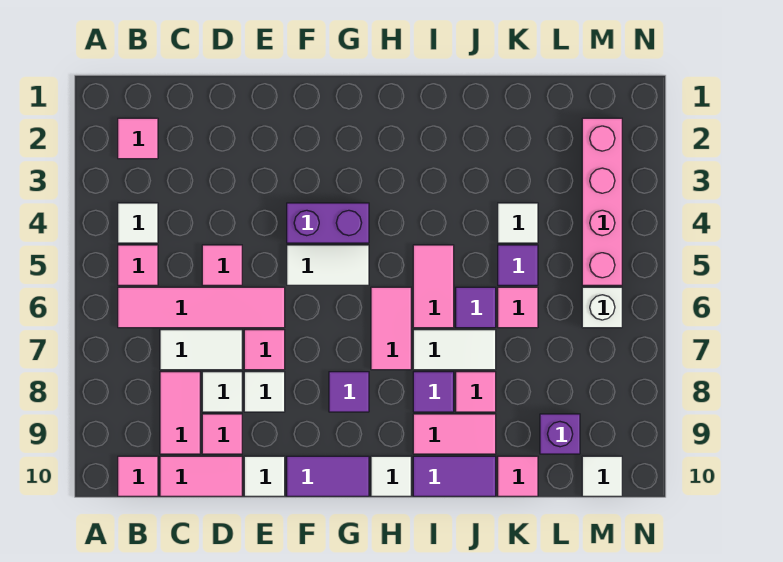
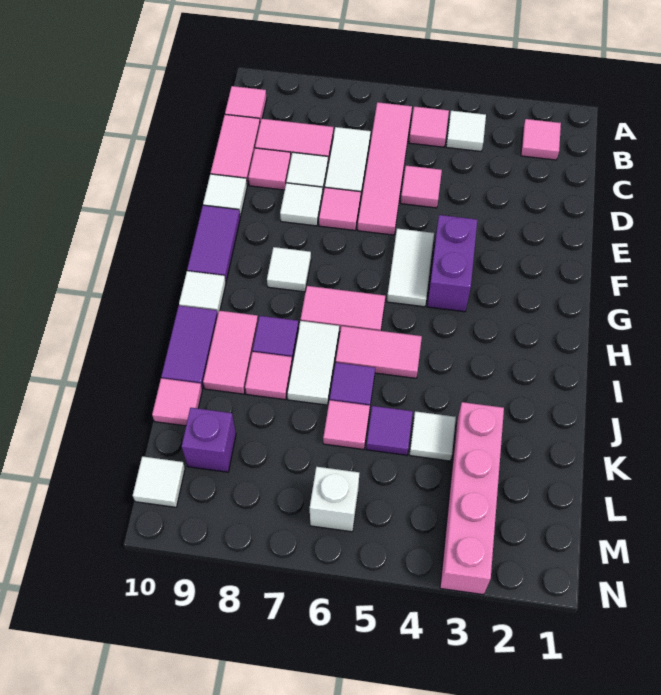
purple 1x1 tile [329,372,369,412] -> white 1x1 tile [267,247,311,292]
pink 1x4 brick [582,118,622,285] -> pink 1x4 brick turned to [440,402,504,595]

